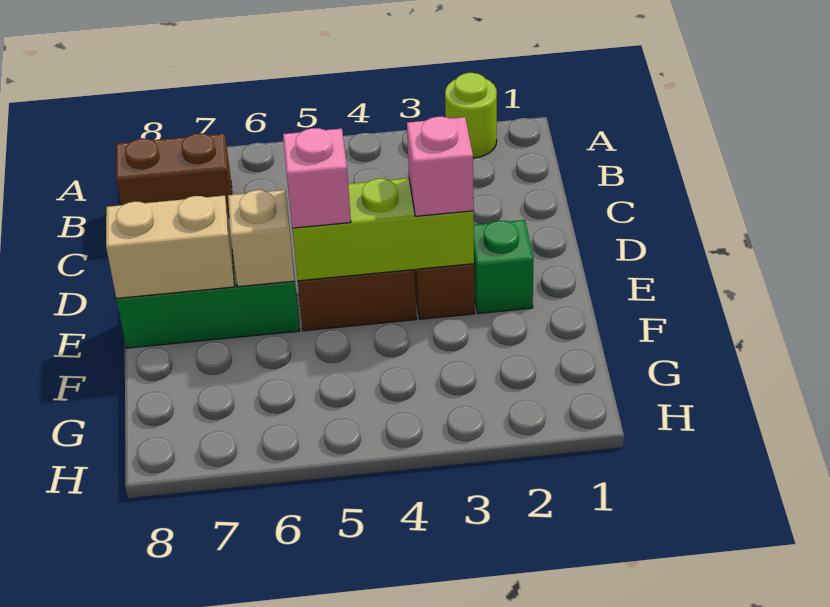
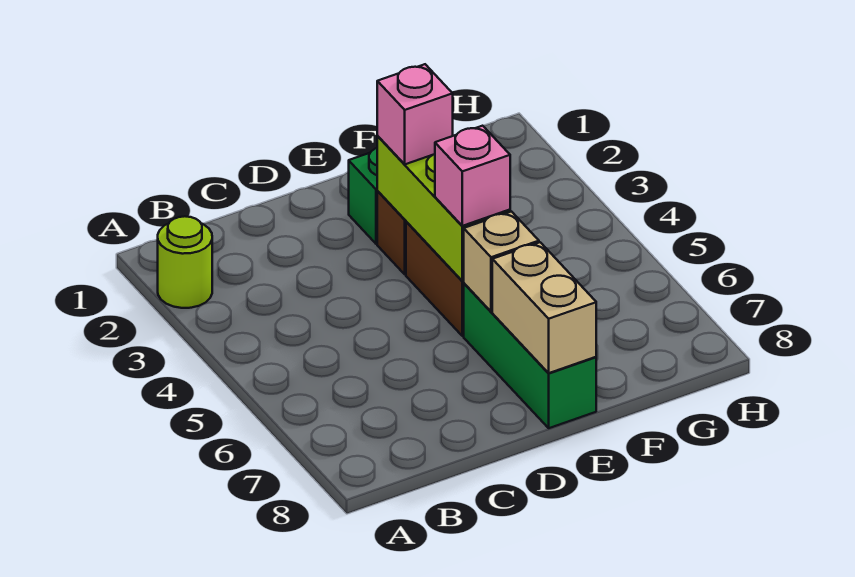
brown 1x2 brick [116,133,232,218] -> none

